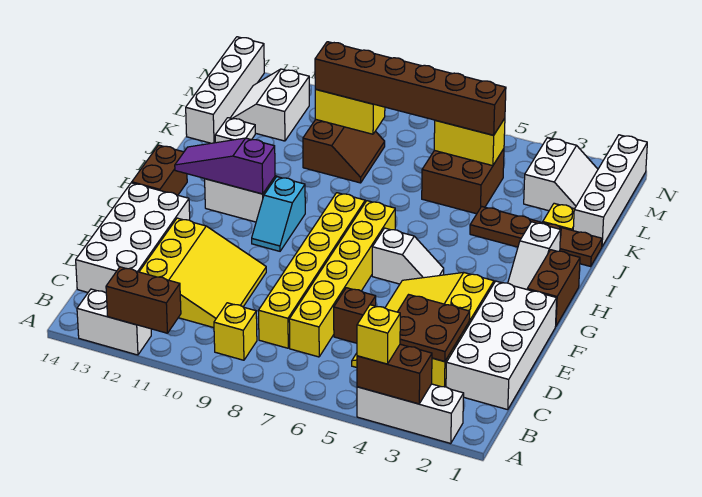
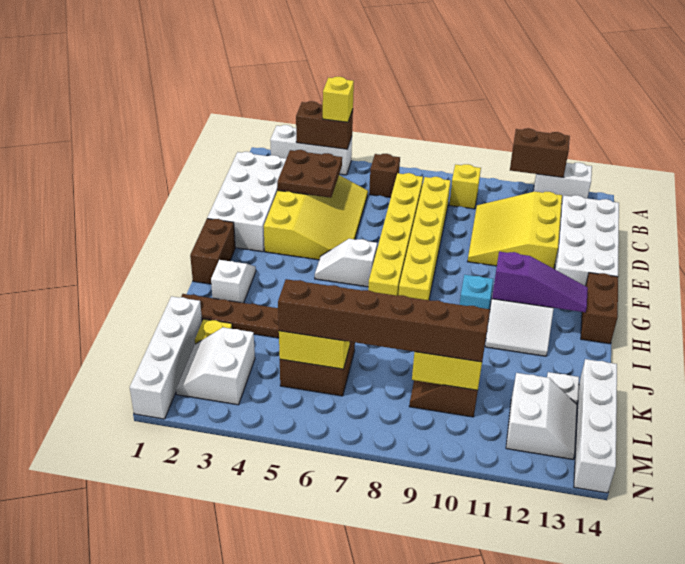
brown 1x1 brick [334,288,376,343] -> brown 1x1 brick moved to [369,154,400,198]

